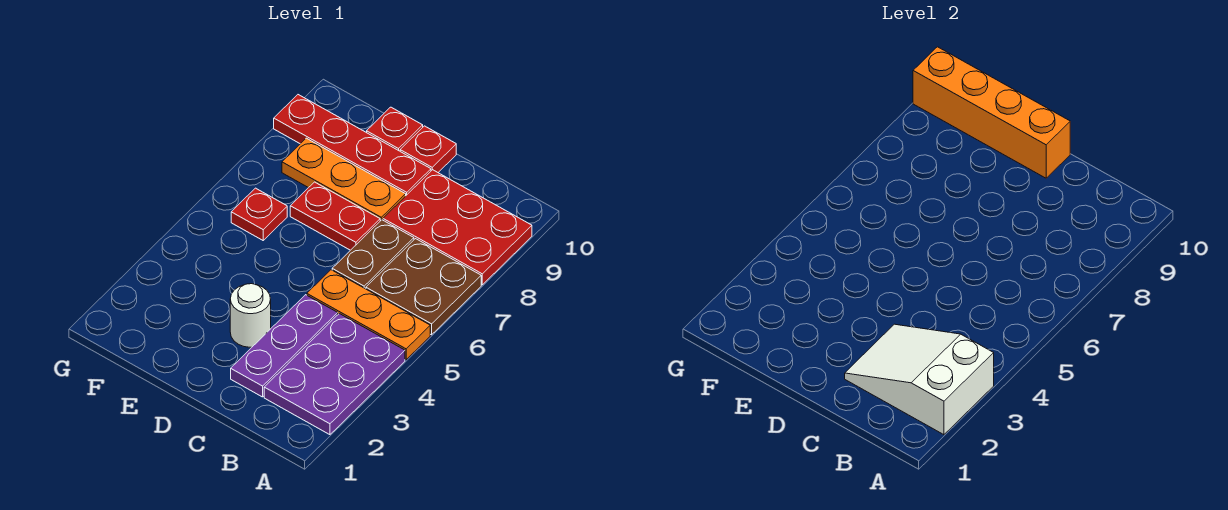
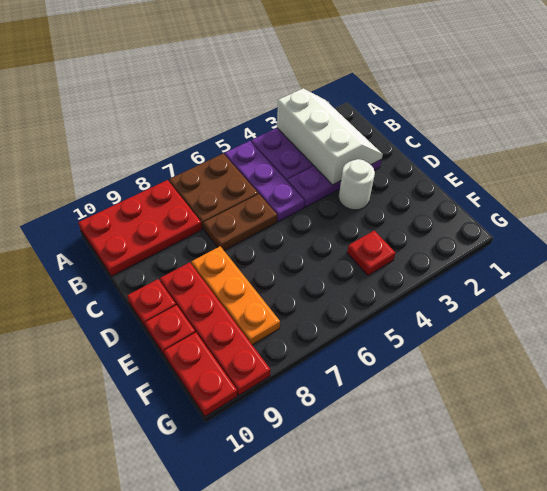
white 2x3 slope [845,324,994,435] -> white 2x3 slope turned to [277,88,383,185]
orange 1x3 plate [307,270,430,360] -> purple 1x3 plate [225,141,305,222]
red 2x3 plate [383,170,532,285] -> red 2x3 plate turned to [78,180,202,276]
red 1x2 plate [290,182,380,250] -> red 1x2 plate moved to [164,332,237,416]
orange 1x4 brick [913,47,1070,178] -> none
red 1x1 plate [231,188,287,240] -> red 1x1 plate moved to [347,231,396,275]

